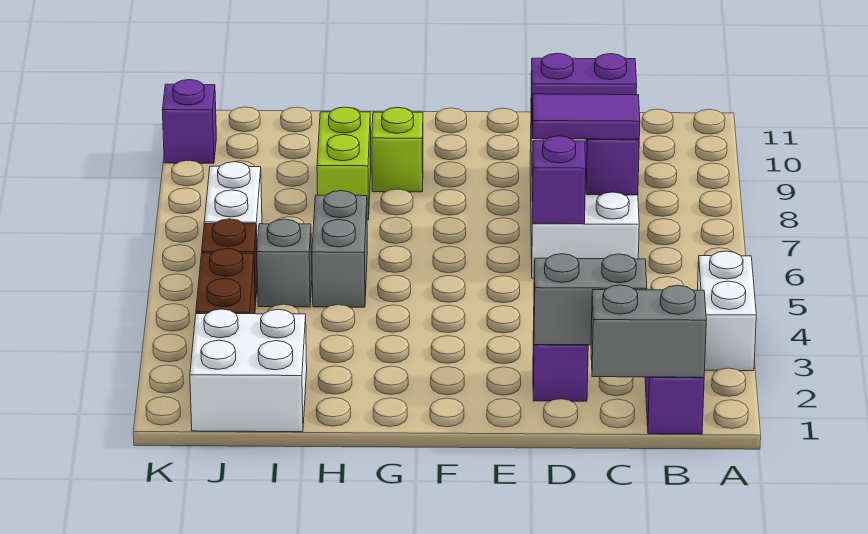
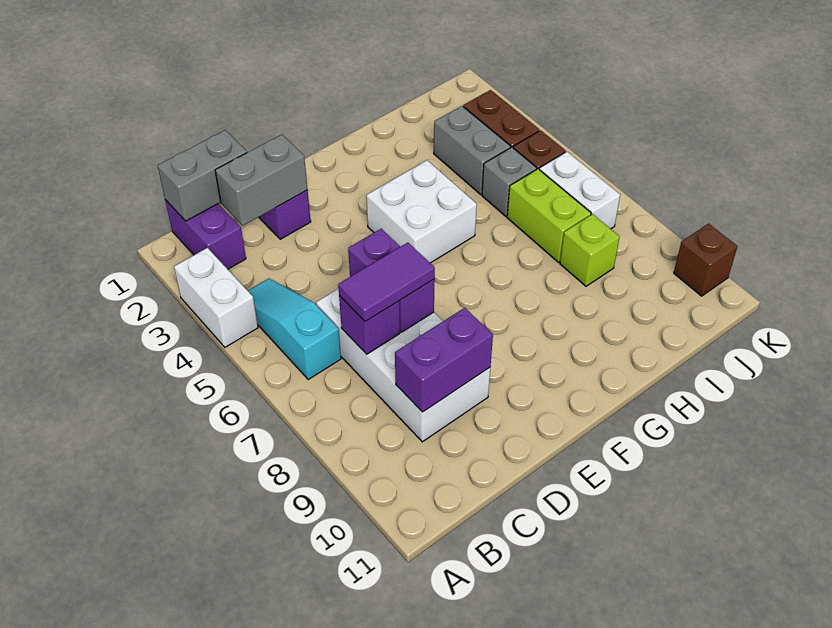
none -> cyan 1x3 slope [248,279,341,379]
purple 1x1 brick [532,136,586,224] -> purple 1x2 brick [348,229,435,332]
lime 1x1 brick [372,107,423,192] -> lime 1x1 brick moved to [560,214,620,286]
grey 1x2 brick [312,191,367,307] -> grey 1x2 brick moved to [434,106,511,194]
lime 1x2 brick [317,107,371,220] -> lime 1x2 brick moved to [507,169,591,262]
white 2x2 brick [190,309,307,432] -> white 2x2 brick moved to [366,160,477,263]
purple 1x1 brick [162,80,216,163] -> brown 1x1 brick [674,224,737,296]

